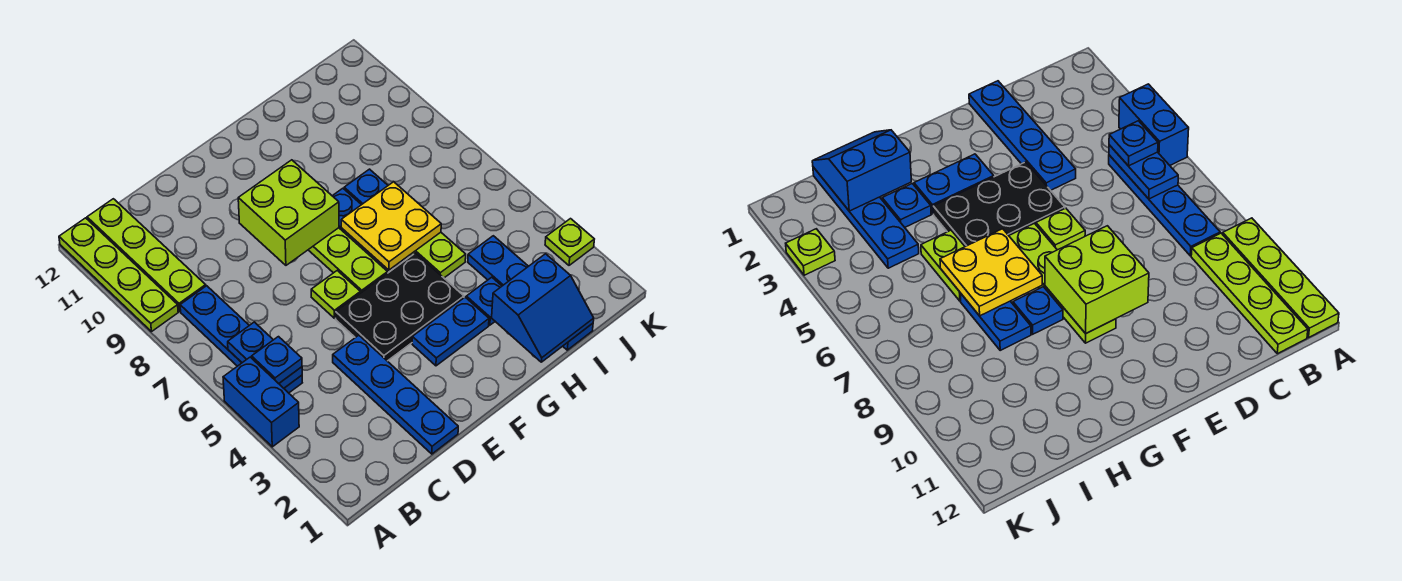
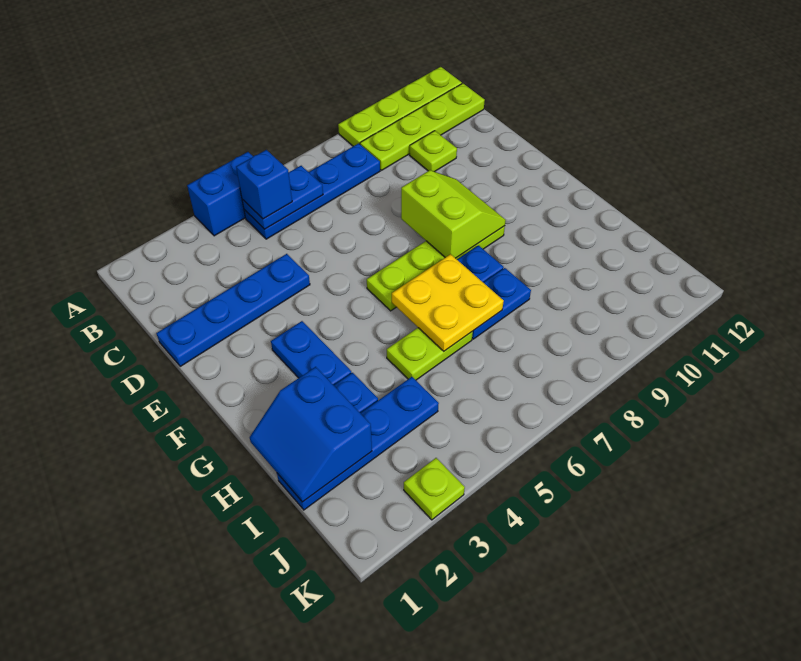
blue 1x1 plate [252,337,302,384] -> blue 1x1 brick [236,150,292,219]
black 2x3 plate [336,253,464,361] -> none
lime 1x1 plate [311,271,360,318] -> lime 1x1 plate moved to [410,131,457,172]
lime 2x2 brick [238,160,339,265] -> lime 2x2 slope [401,170,506,258]

